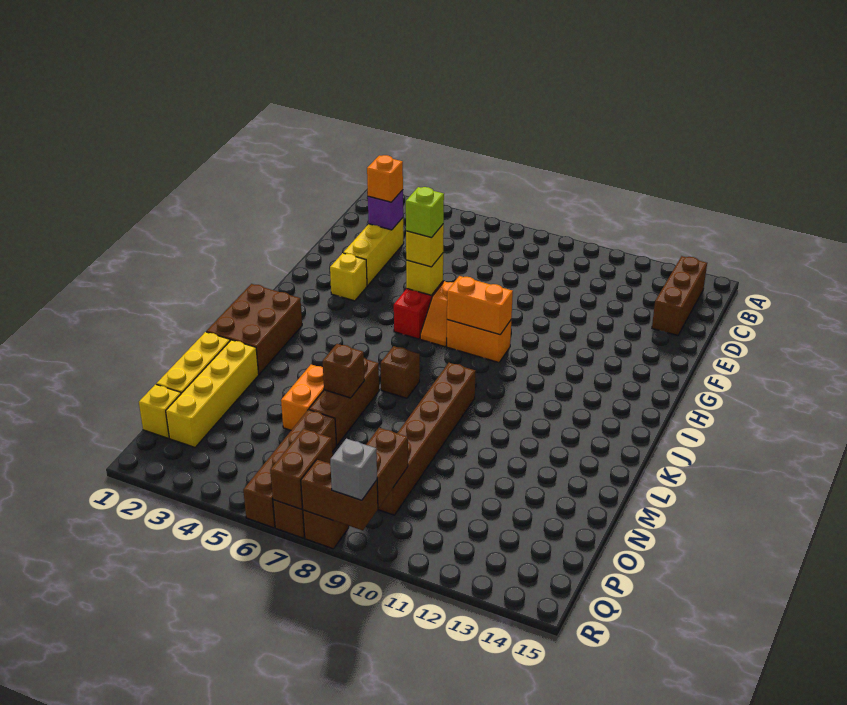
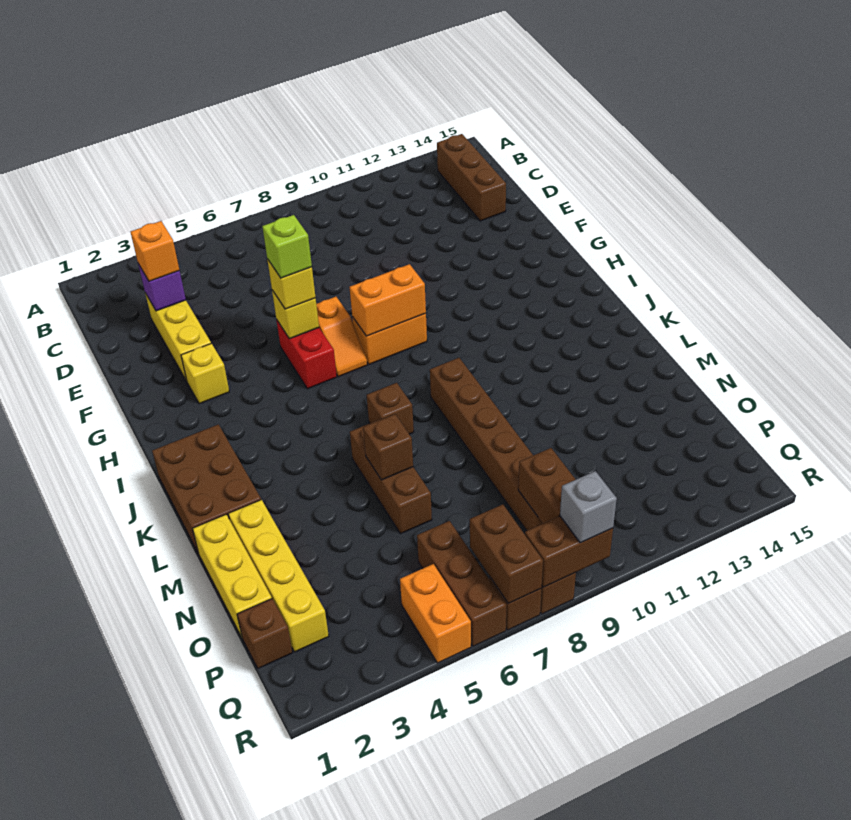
orange 1x2 brick [281,365,324,430] -> orange 1x2 brick moved to [400,564,471,663]
brown 1x4 brick [243,410,336,528] -> brown 1x3 brick [417,521,506,646]
yellow 1x1 brick [139,384,181,438] -> brown 1x1 brick [237,599,293,668]

